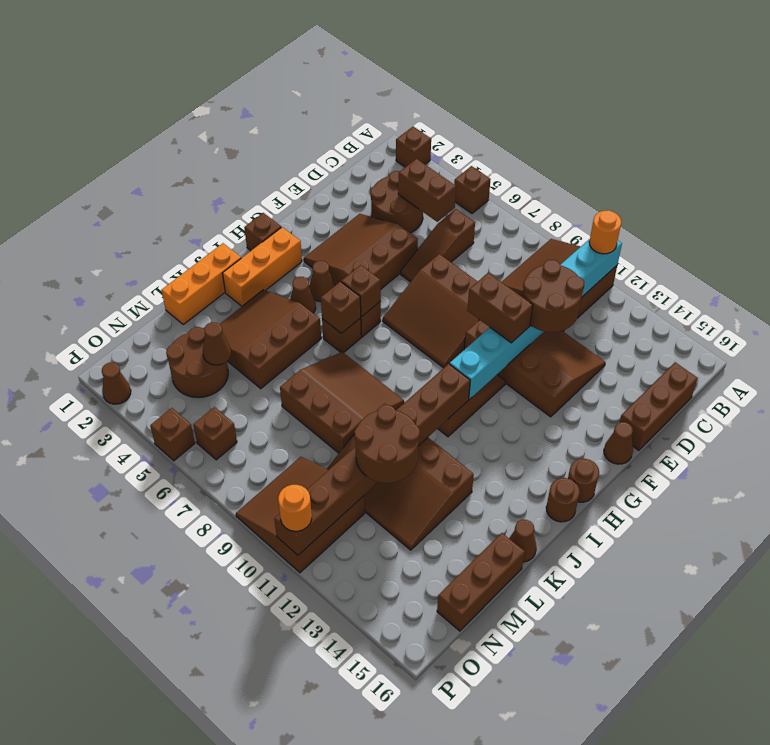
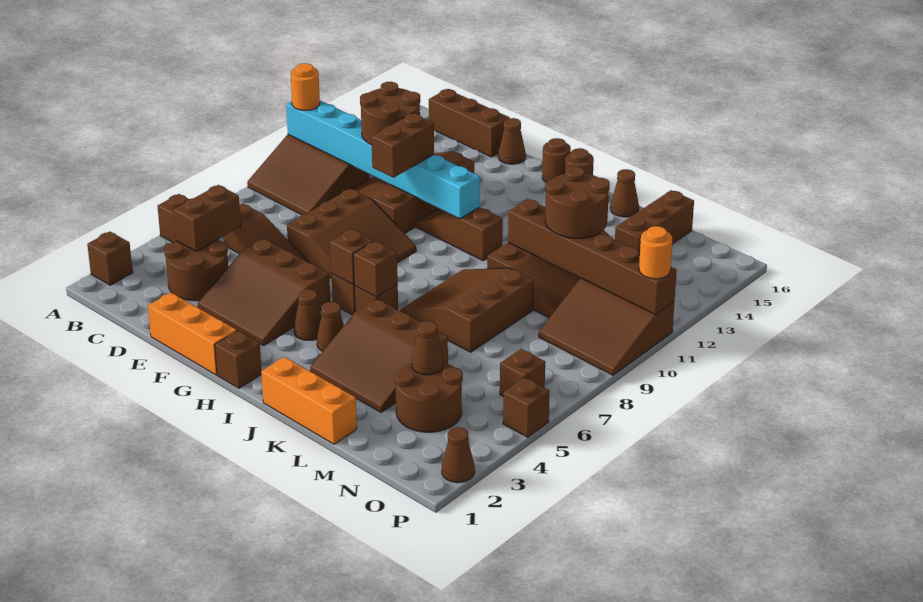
orange 1x3 brick [223,227,302,306] -> orange 1x3 brick moved to [148,293,237,375]
brown 1x8 brick [274,364,470,555] -> brown 1x6 brick [508,199,677,315]
brown 1x3 brick [437,533,525,631] -> brown 1x3 brick turned to [615,190,694,252]

